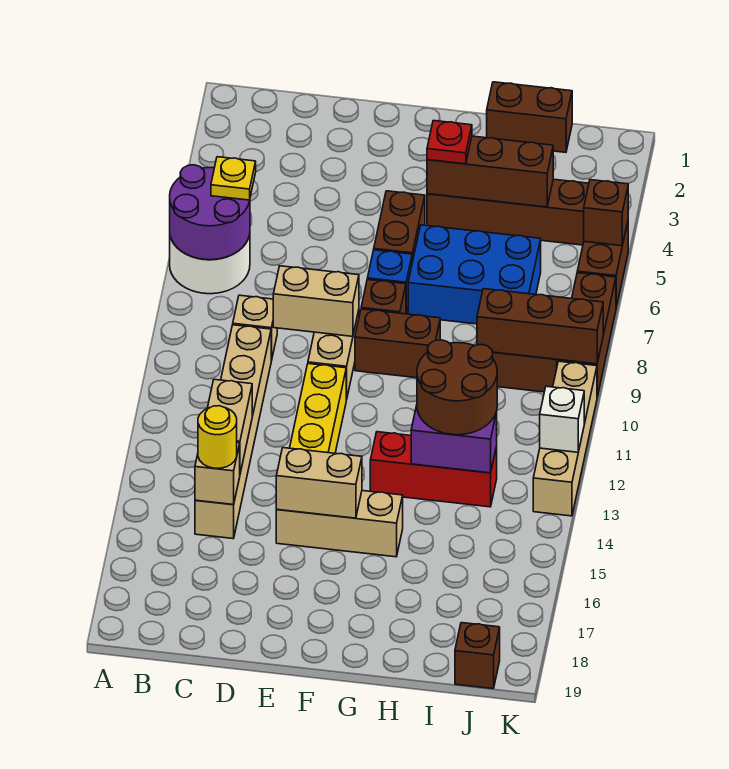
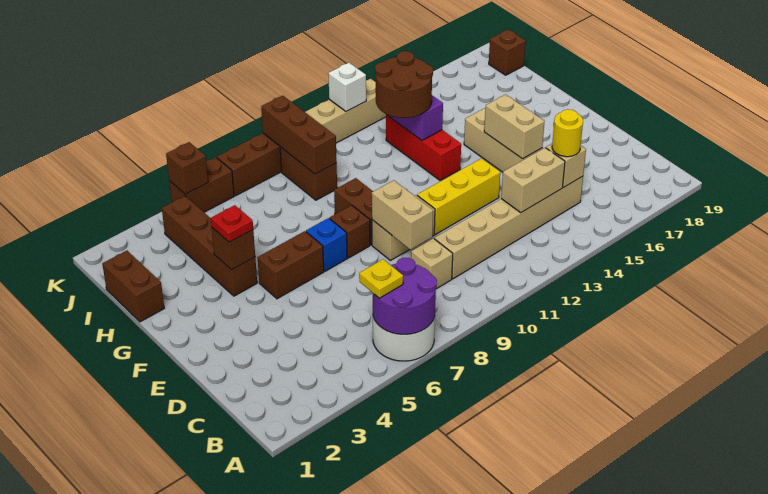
brown 1x3 brick [427,136,553,207] -> brown 1x1 brick [212,228,255,270]
blue 2x3 brick [408,225,541,324] -> none

